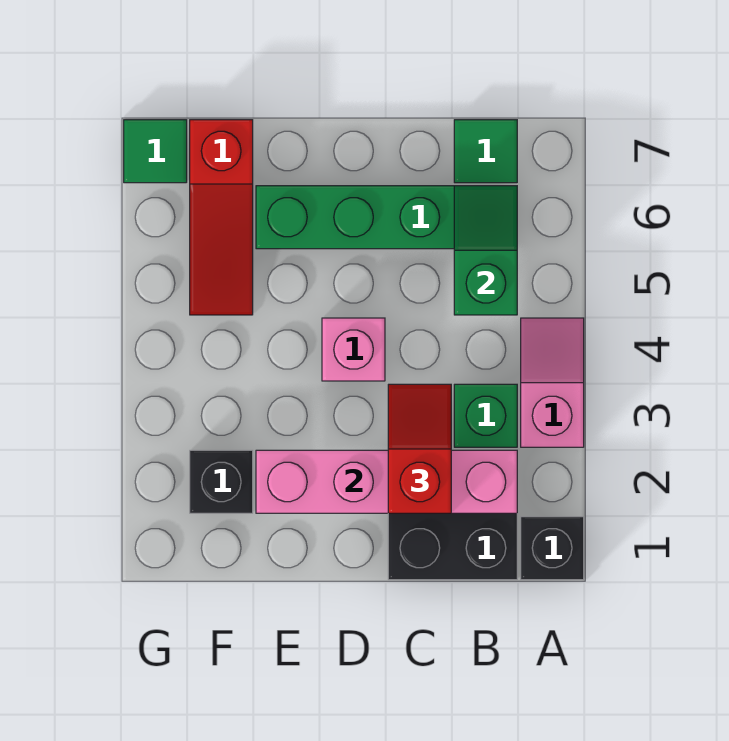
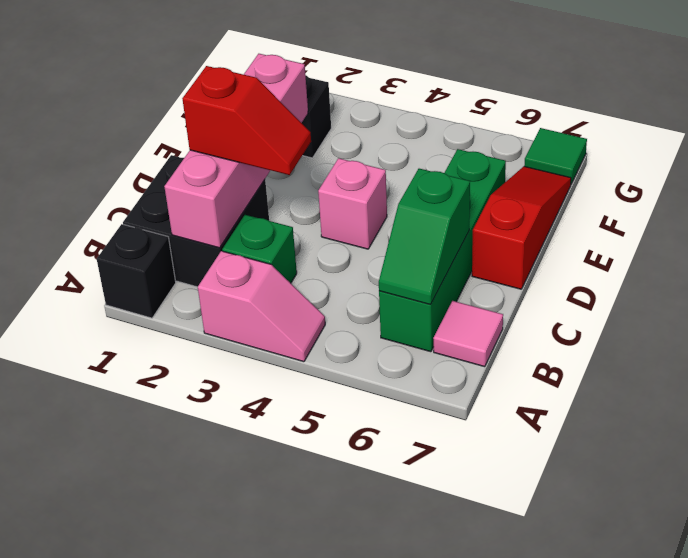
green 1x2 slope [454,186,517,315] -> green 1x2 slope turned to [379,169,470,305]
green 1x1 tile [454,120,517,183] -> pink 1x1 tile [433,301,503,367]
red 1x3 slope [190,120,253,315] -> red 1x3 slope turned to [472,167,571,289]

